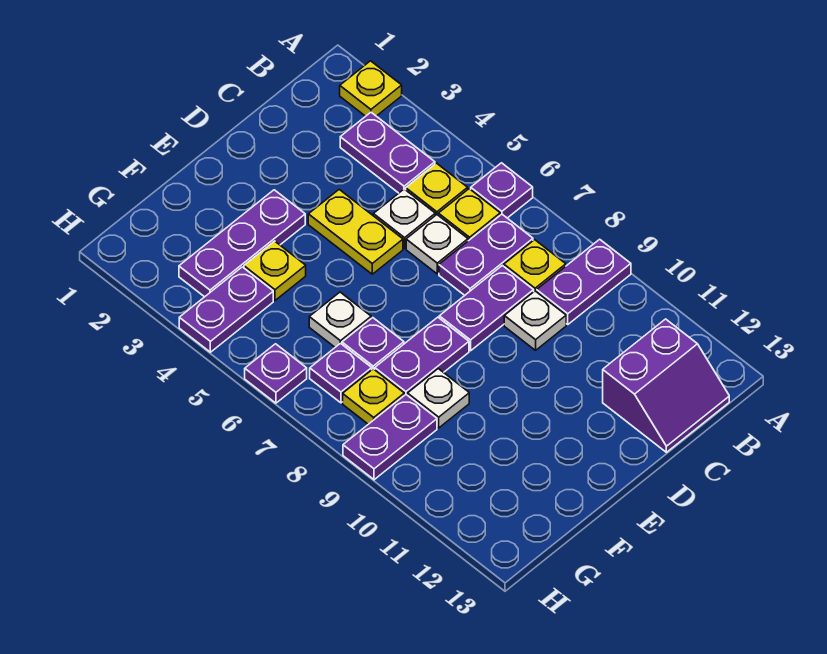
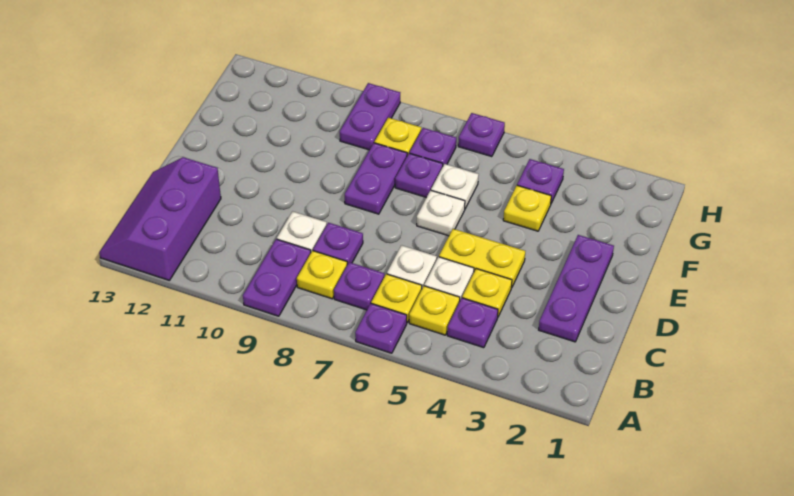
yellow 1x1 plate [340,61,402,116] -> yellow 1x1 plate moved to [462,269,512,316]
purple 1x2 plate [340,112,435,193] -> purple 1x1 plate [447,298,498,348]
purple 1x2 plate [439,214,533,295] -> purple 1x1 plate [334,262,384,310]
purple 2x2 slope [603,319,729,452] -> purple 2x3 slope [99,157,221,280]
purple 1x2 plate [439,266,534,351] -> purple 1x1 plate [313,223,363,265]
purple 1x3 plate [179,190,305,297] -> purple 1x3 plate moved to [539,235,614,342]
white 1x1 plate [408,369,469,428] -> white 1x1 plate moved to [417,190,465,236]
purple 1x2 plate [179,267,273,352] -> purple 1x1 plate [517,159,564,203]

